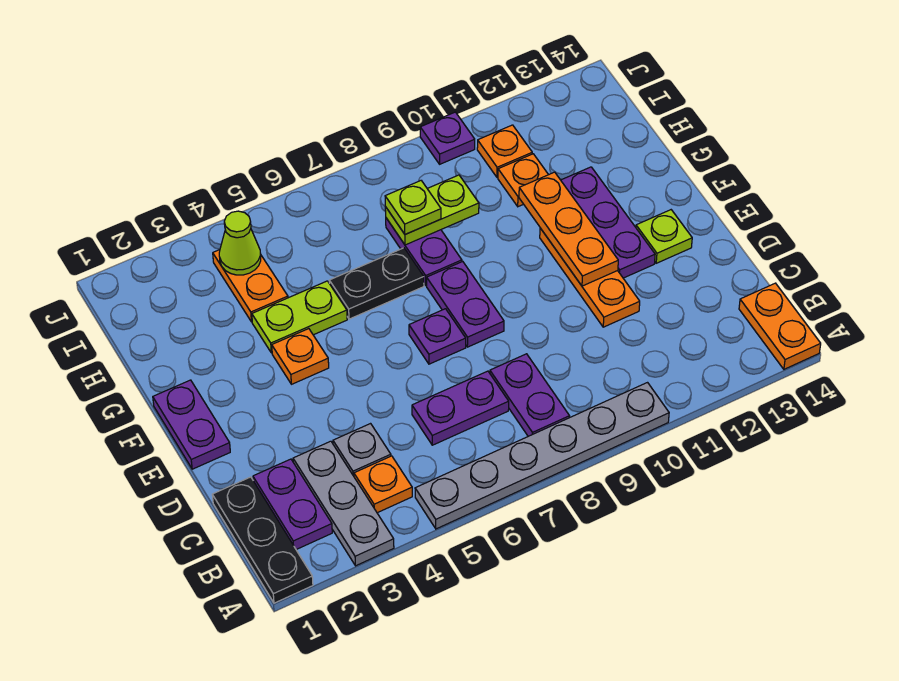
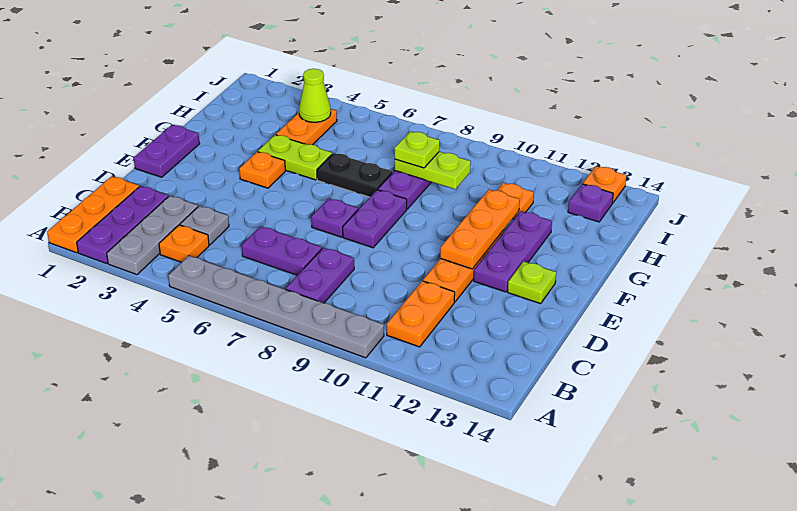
black 1x3 plate [212,477,313,603] -> orange 1x3 plate [47,176,139,253]
orange 1x2 plate [739,283,821,369] -> orange 1x2 plate moved to [387,281,455,347]
purple 1x2 plate [253,459,332,550] -> purple 1x3 plate [77,186,169,264]
orange 1x1 plate [477,125,532,177] -> orange 1x1 plate moved to [583,166,626,203]
purple 1x1 plate [420,112,475,164] -> purple 1x1 plate moved to [568,184,613,222]

